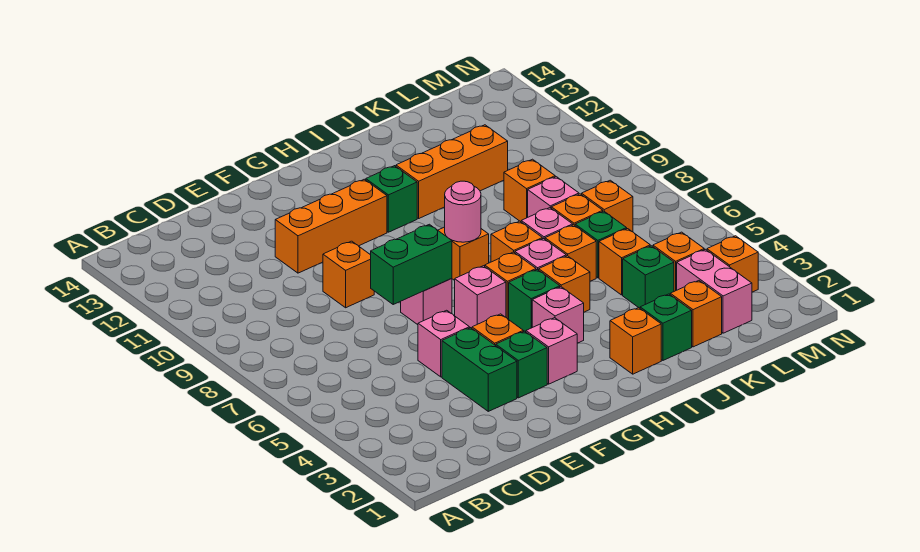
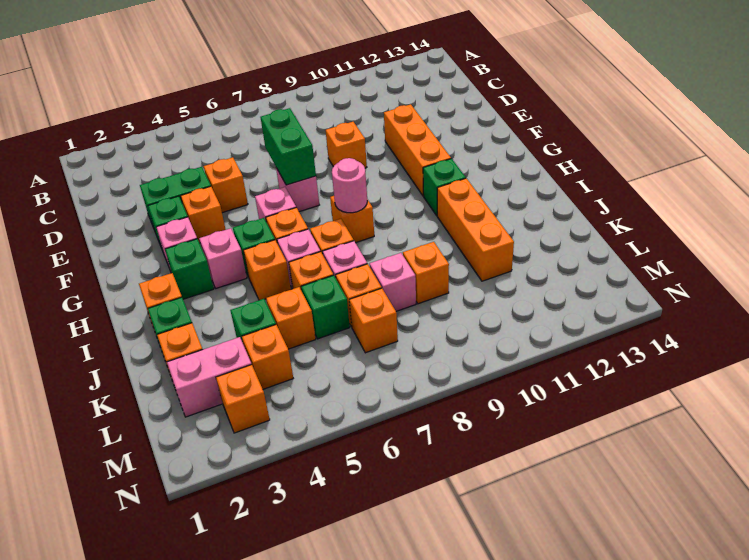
pink 1x1 brick [418,310,469,377] -> orange 1x1 brick [203,157,248,213]
none -> green 1x1 brick [165,239,214,299]

